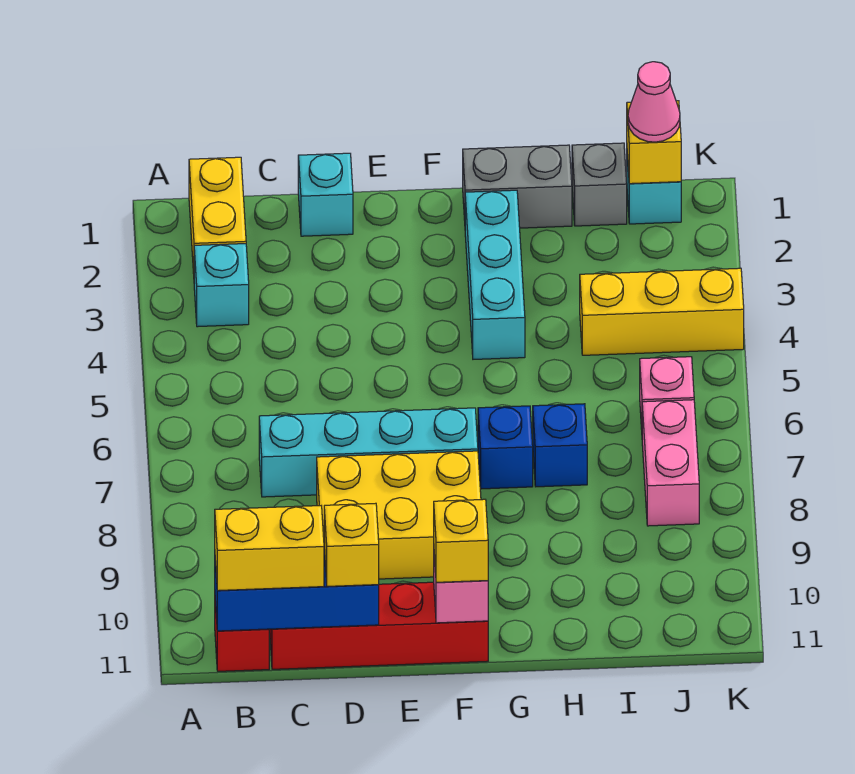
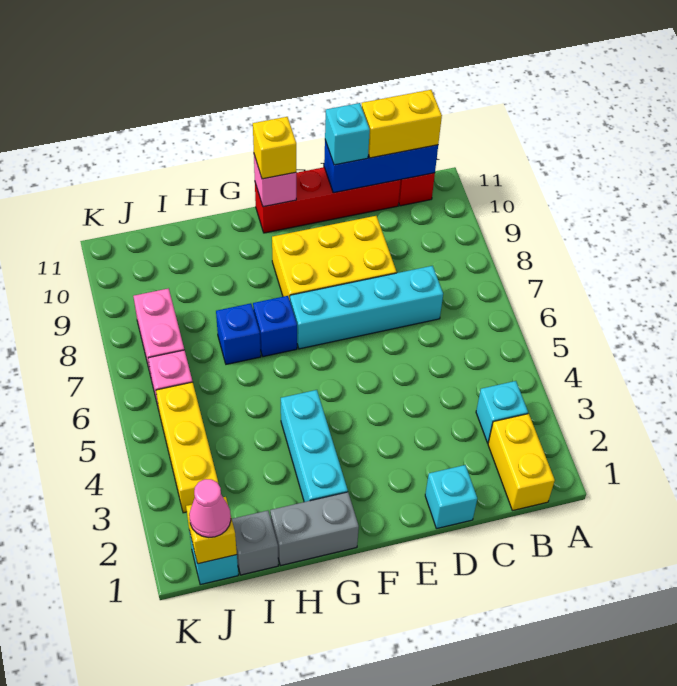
yellow 1x1 brick [324,503,379,586] -> cyan 1x1 brick [325,103,370,165]
yellow 1x3 brick [580,268,744,355] -> yellow 1x3 brick turned to [156,382,218,513]

